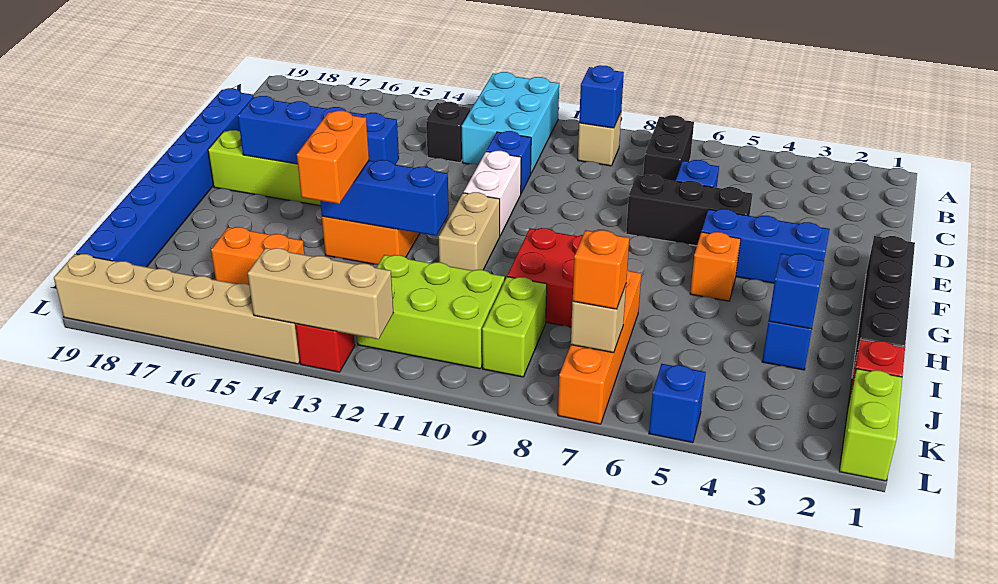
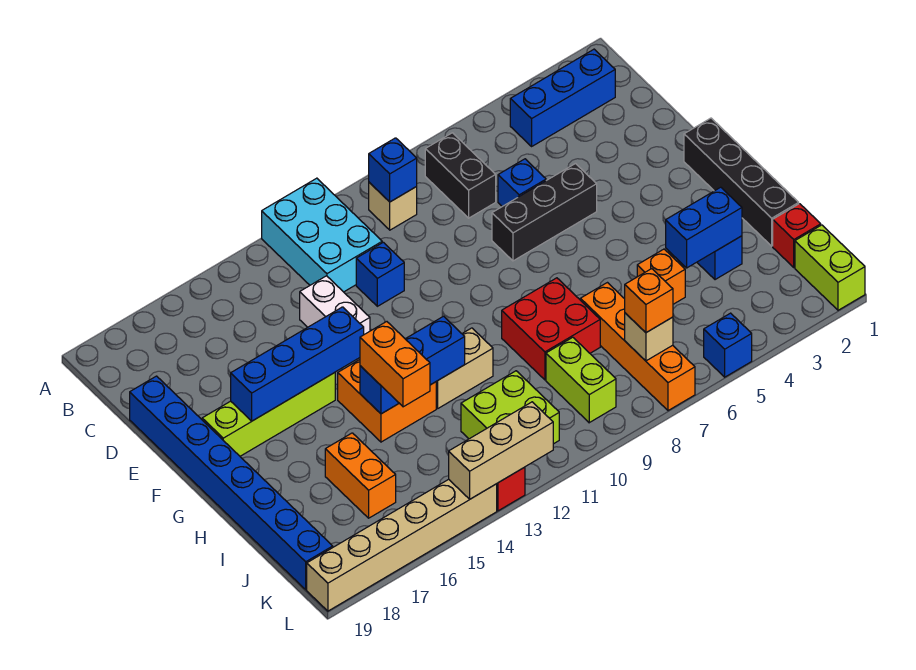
black 1x1 brick [426,102,470,163] -> none
white 1x2 brick [464,151,521,236] -> white 1x2 brick moved to [300,276,370,334]
blue 1x3 brick [702,209,830,283] -> blue 1x3 brick moved to [510,49,615,146]
orange 1x1 brick [690,232,741,301] -> orange 1x1 brick moved to [637,249,685,304]
tan 1x2 brick [439,192,500,271] -> tan 1x2 brick turned to [436,328,493,408]
blue 1x1 brick [769,254,824,329] -> blue 1x2 brick [666,187,742,268]
lime 2x3 brick [357,255,505,369] -> lime 2x2 brick [461,371,559,444]
orange 1x2 brick [211,227,305,285] -> orange 1x2 brick turned to [325,433,396,518]

